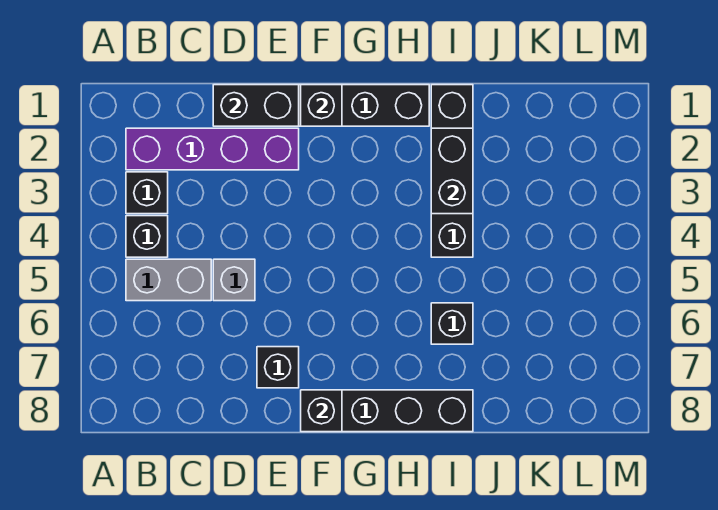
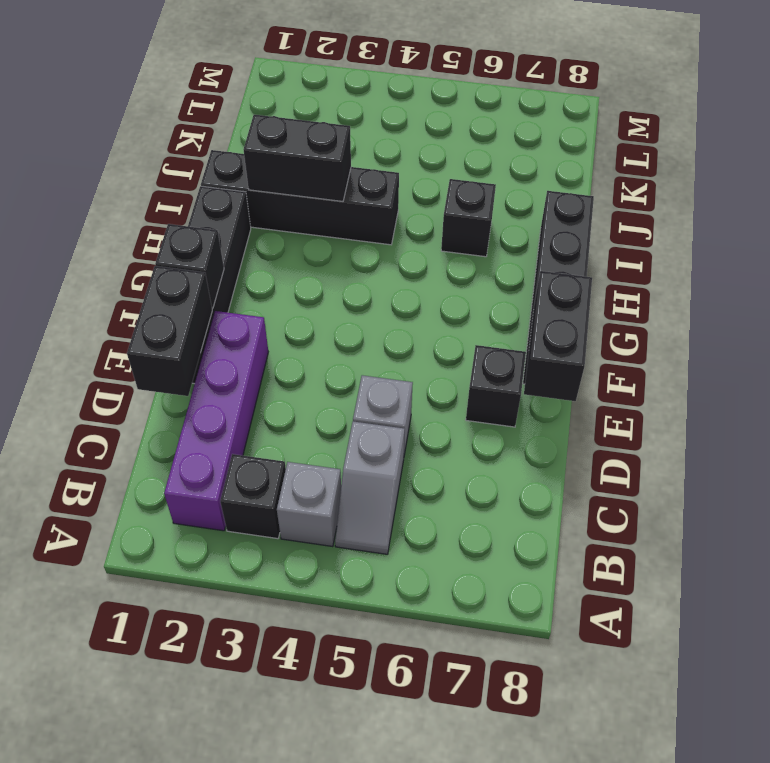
black 1x1 brick [126,216,168,257] -> grey 1x1 brick [277,462,341,547]
grey 1x2 brick [126,259,211,301] -> grey 1x2 slope [335,421,405,554]
black 1x1 brick [301,390,342,432] -> black 1x2 brick [524,271,592,401]

